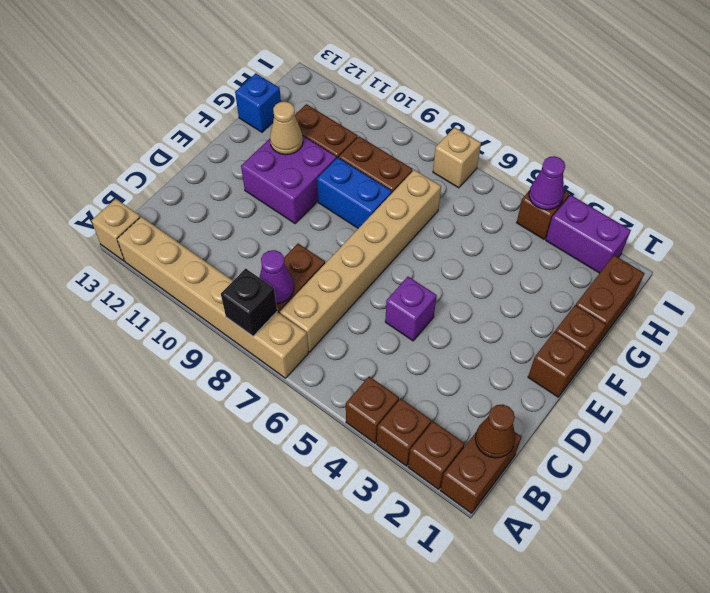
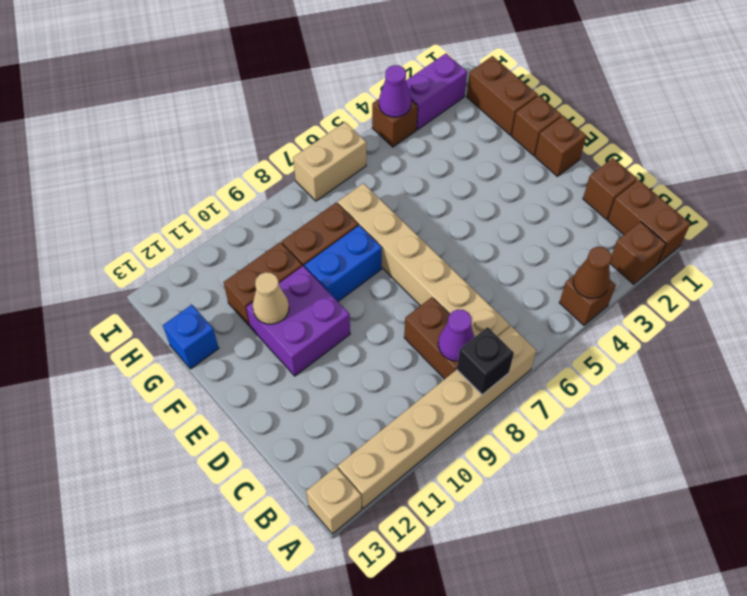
brown 1x1 brick [377,399,432,466] -> brown 1x1 brick moved to [583,158,637,219]
brown 1x1 cone [475,404,515,458] -> brown 1x1 cone moved to [573,247,612,299]
purple 1x1 brick [385,277,437,341] -> none
tan 1x1 brick [433,127,481,188] -> tan 1x2 brick [293,122,366,201]

